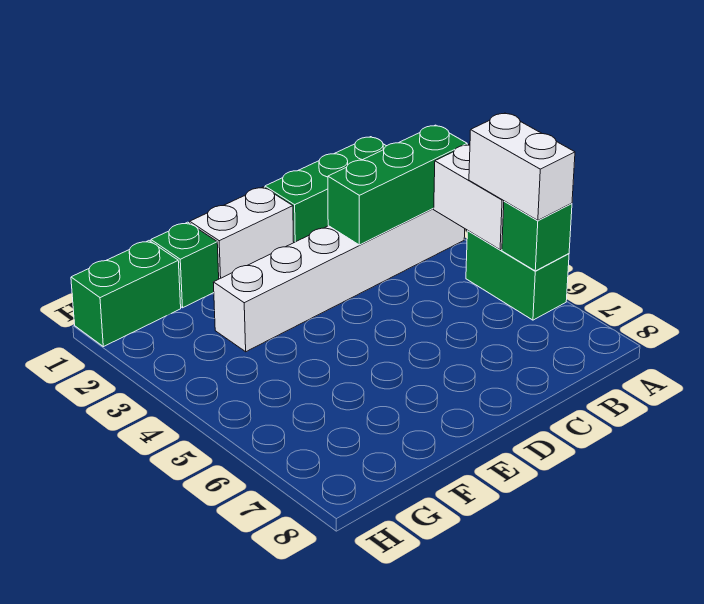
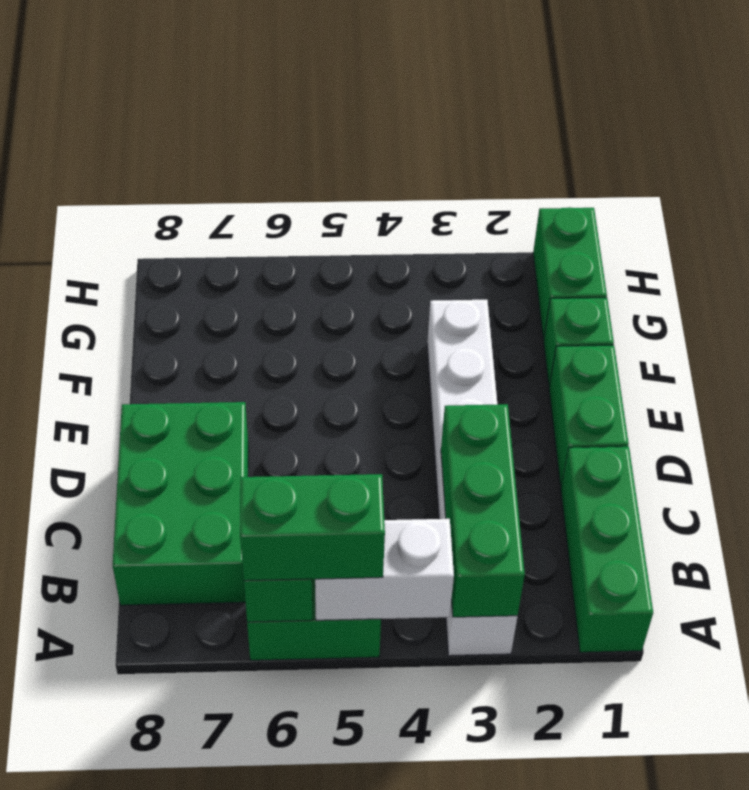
white 1x2 brick [469,113,575,220] -> green 1x2 brick [240,474,385,581]
none -> green 2x3 brick [113,402,248,605]
white 1x2 brick [190,187,294,279] -> green 1x2 brick [549,345,629,486]

